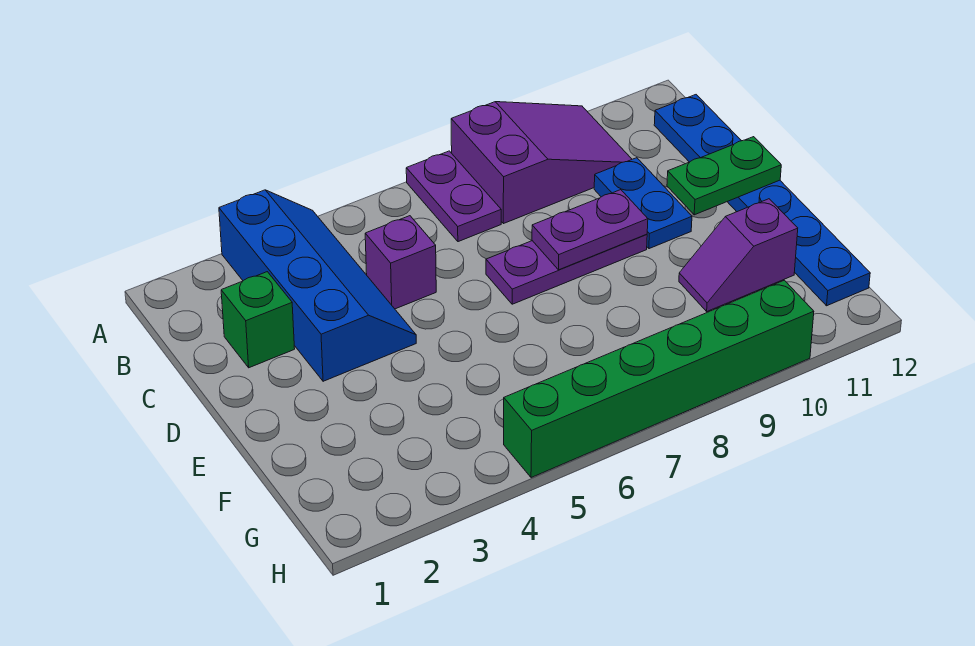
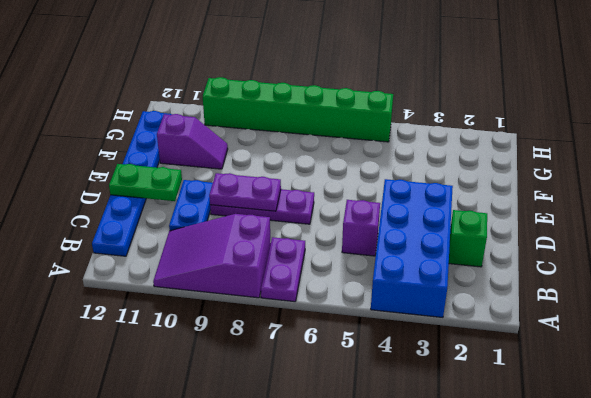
blue 2x4 slope [219,190,416,381] -> blue 2x4 brick [371,179,453,317]

